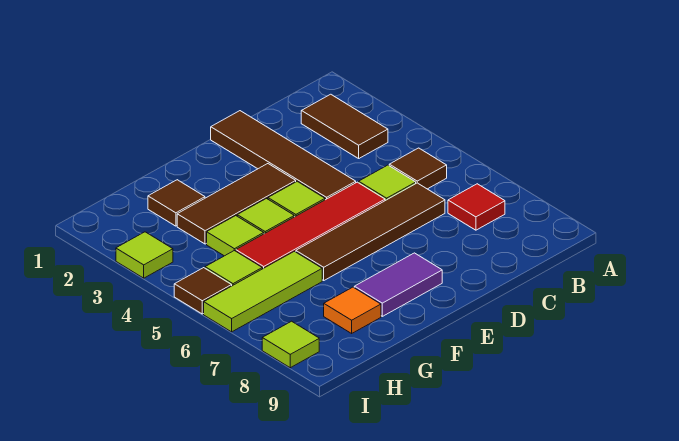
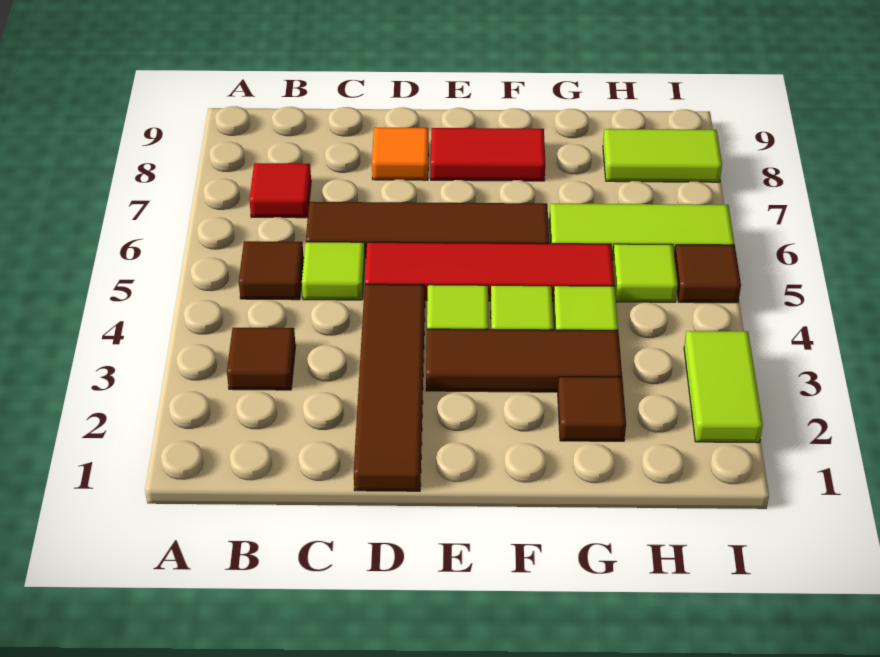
brown 1x2 tile [301,94,388,158] -> brown 1x1 tile [227,328,296,390]
purple 1x2 tile [354,253,442,316] -> red 1x2 tile [431,128,545,181]
orange 1x1 tile [324,287,381,333] -> orange 1x1 tile moved to [372,127,429,180]
lime 1x1 tile [116,232,173,278] -> lime 1x2 tile [684,331,763,443]
lime 1x1 tile [262,321,319,368] -> lime 1x2 tile [603,129,722,182]

